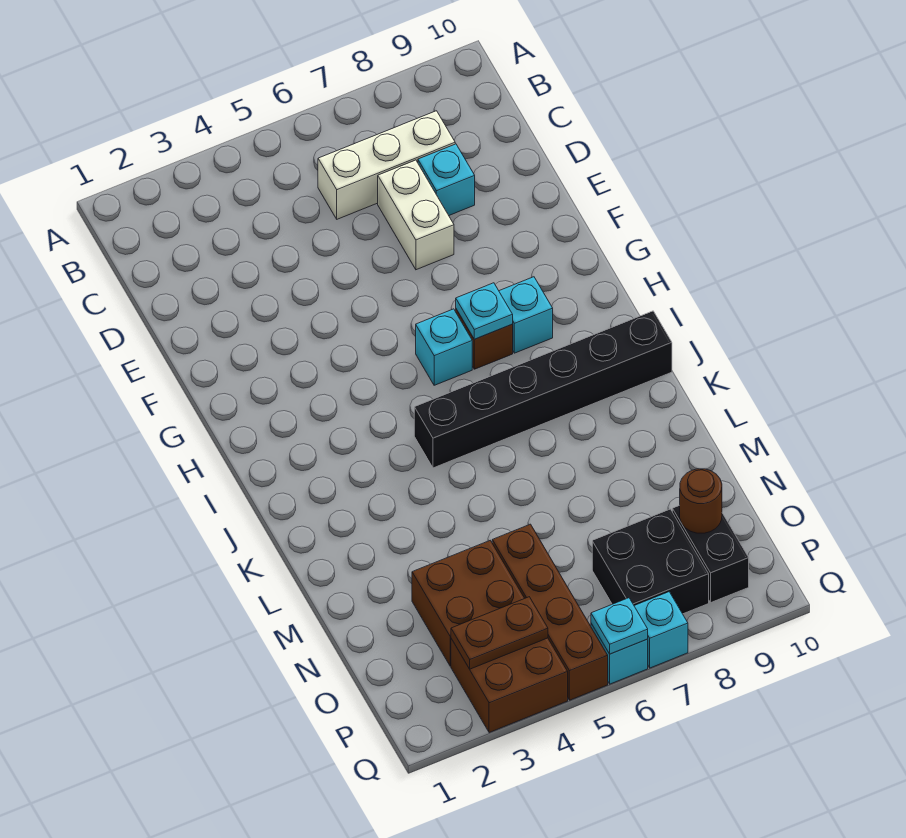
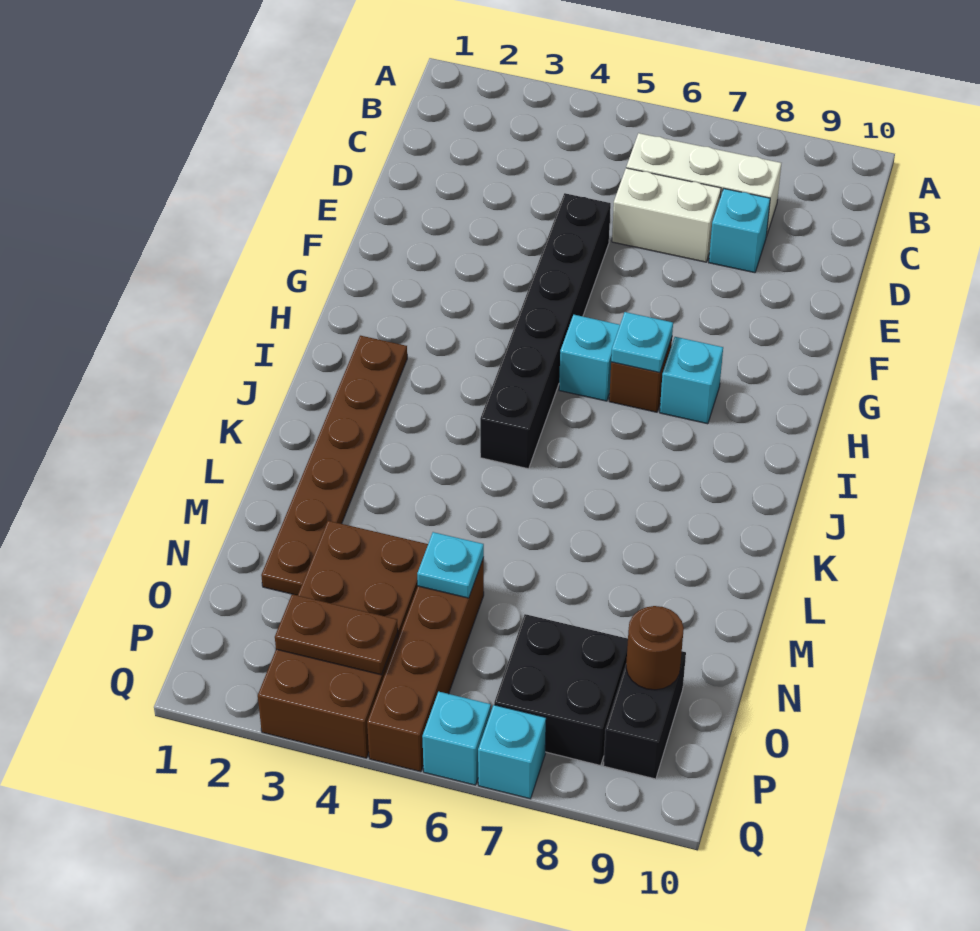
white 1x2 brick [378,160,454,270] -> white 1x2 brick turned to [612,168,721,262]
none -> brown 1x6 plate [261,336,407,595]
black 1x6 brick [414,311,672,468] -> black 1x6 brick turned to [480,193,611,469]
cyan 1x1 plate [591,598,648,654] -> cyan 1x1 plate moved to [417,532,484,598]

